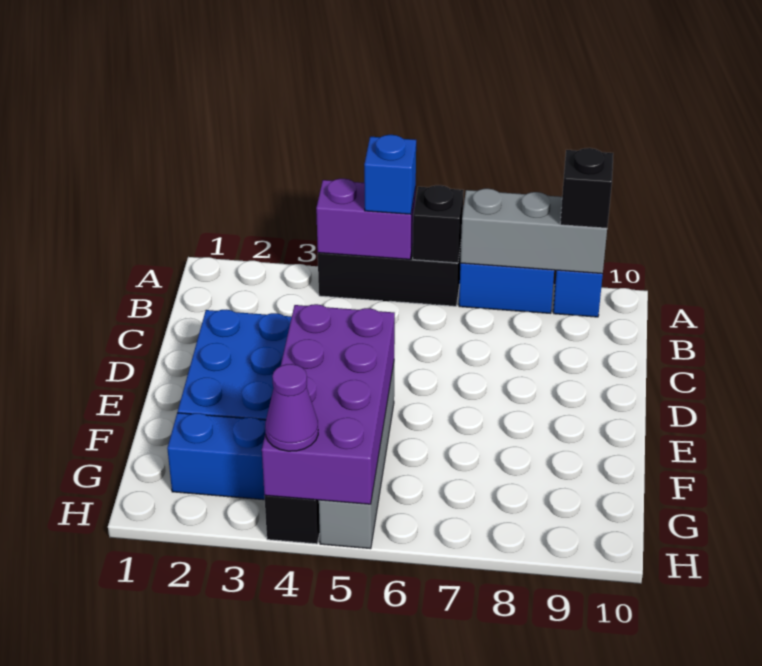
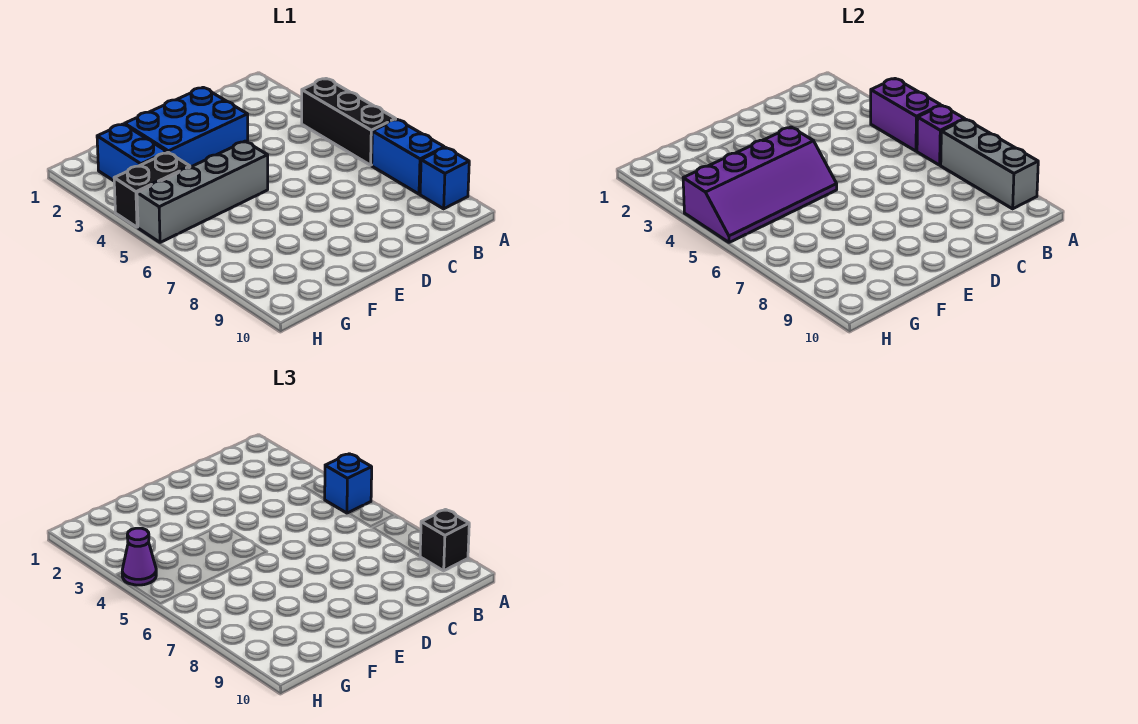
black 1x1 brick [413,185,464,263] -> purple 1x1 brick [917,106,965,165]
purple 2x4 brick [262,304,395,504] -> purple 2x4 slope [683,127,837,242]

